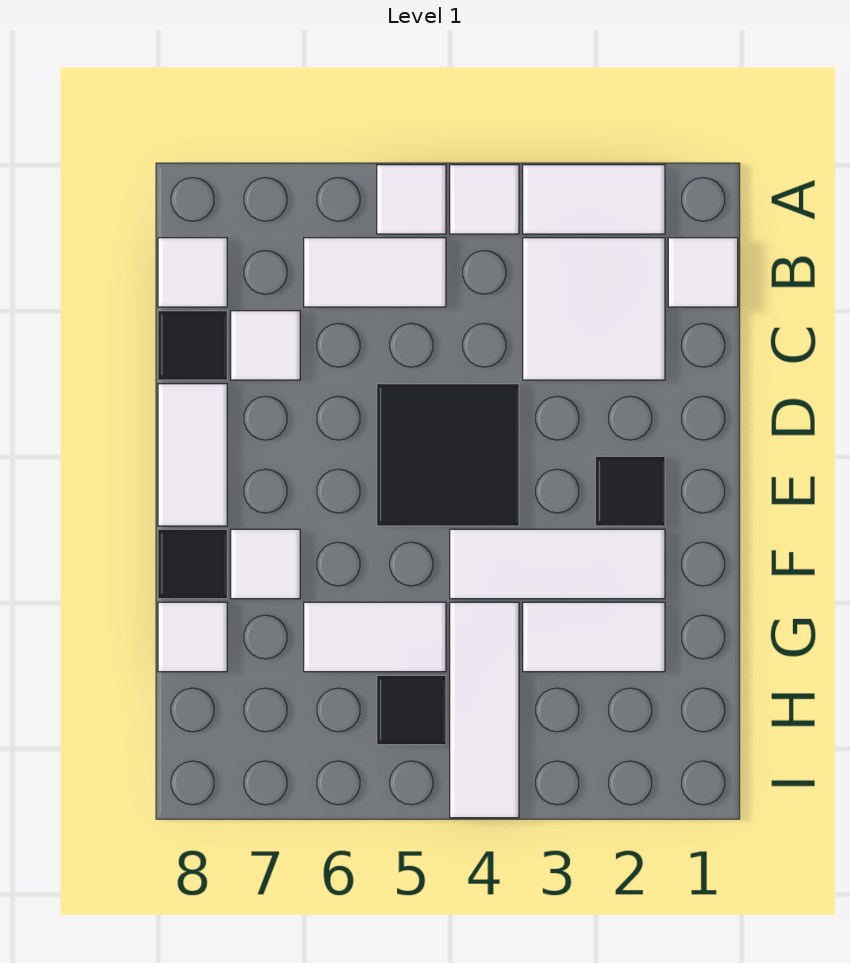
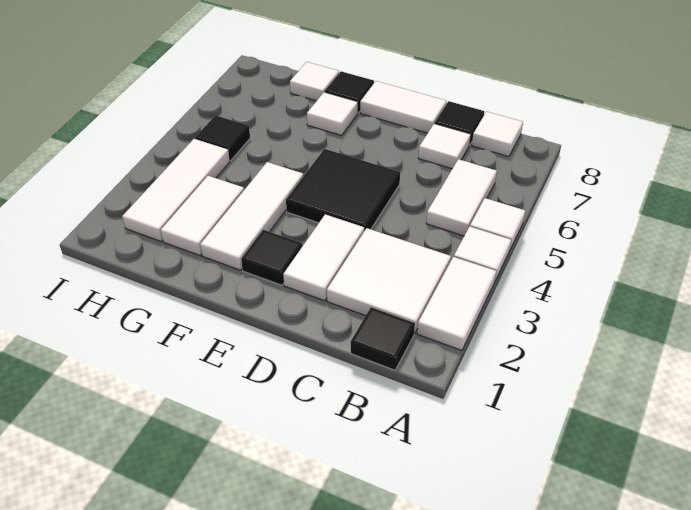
white 1x1 tile [668,238,738,307] -> black 1x1 tile [351,307,415,370]
white 1x3 tile [450,602,519,818] -> white 1x3 tile turned to [122,139,230,241]
white 1x2 tile [304,602,446,672] -> white 1x2 tile moved to [283,214,364,301]

